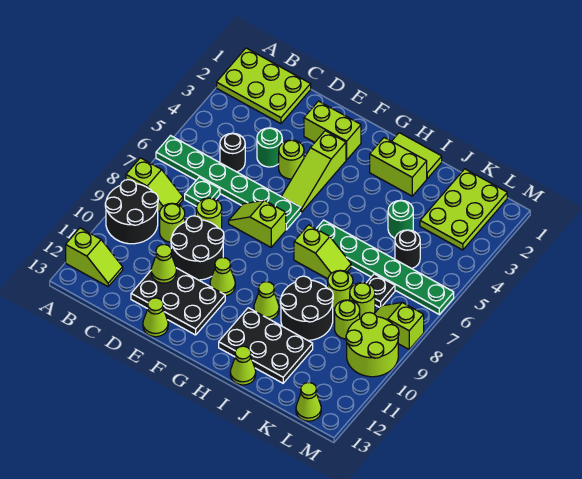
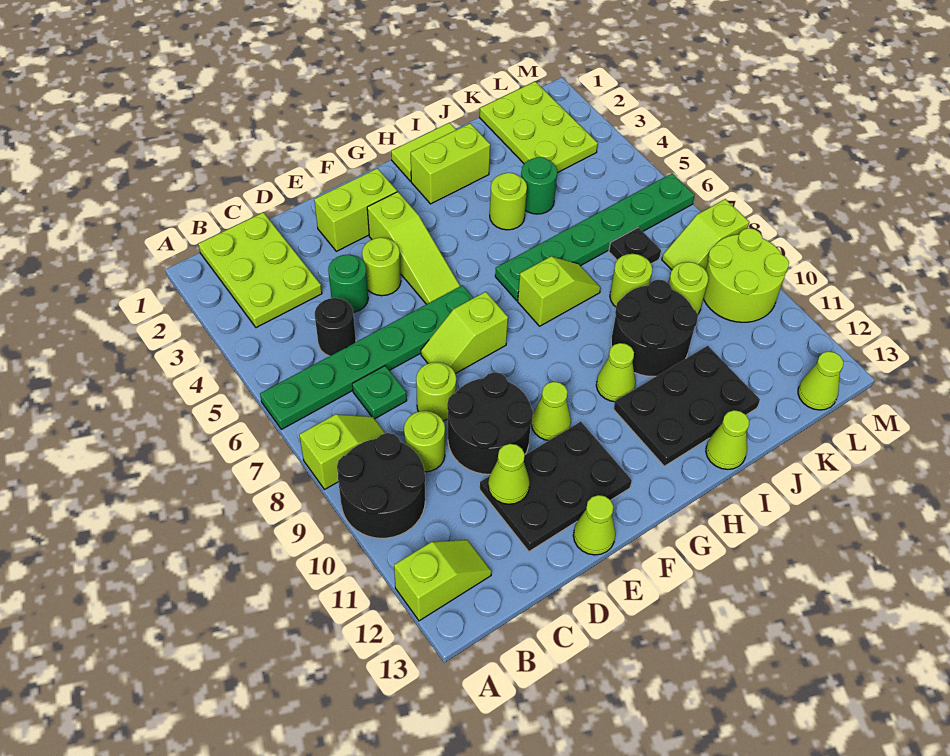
lime 2x3 plate [217,48,311,124] -> lime 2x3 plate turned to [198,212,322,328]
black 1x1 round brick [395,230,420,269] -> none
lime 1x1 round brick [350,283,375,319] -> lime 1x1 round brick moved to [490,173,527,230]

